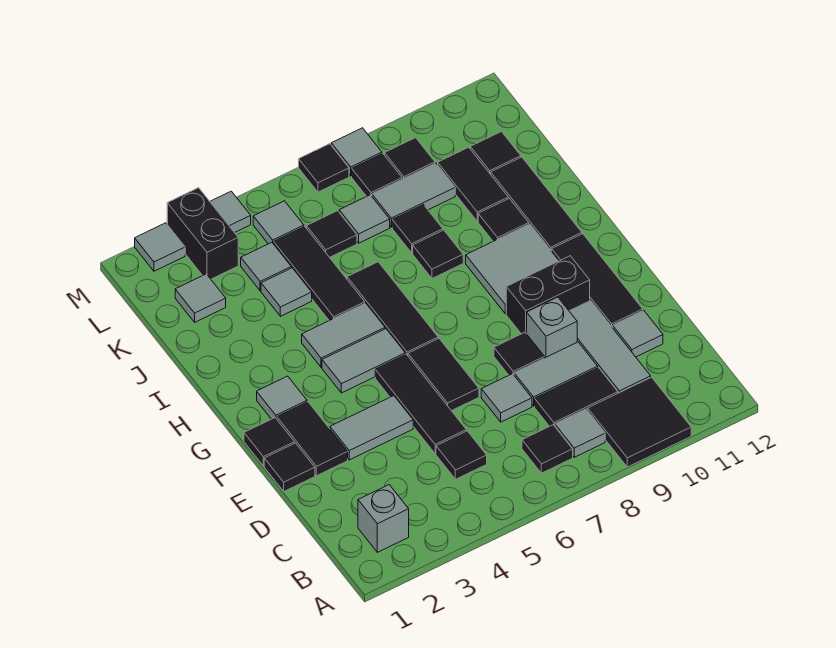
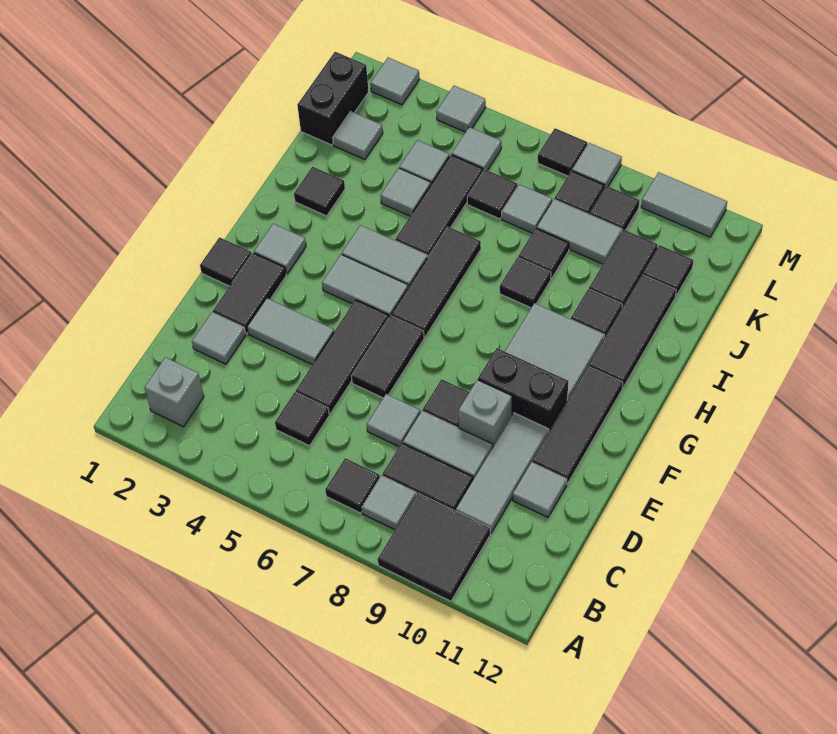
none -> grey 1x1 tile [192,312,246,364]
black 1x1 tile [264,443,315,491] -> black 1x1 tile moved to [294,167,345,216]
black 1x2 brick [167,188,238,279] -> black 1x2 brick moved to [297,52,369,145]
none -> grey 1x2 tile [641,172,727,237]

